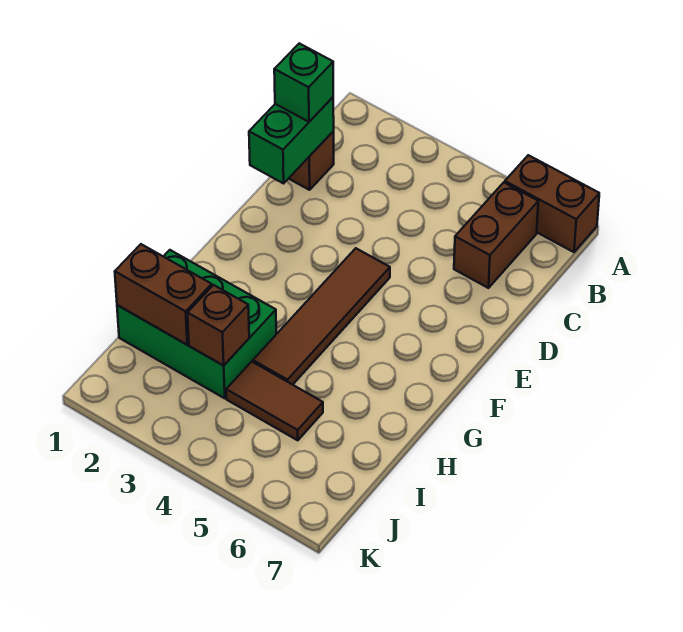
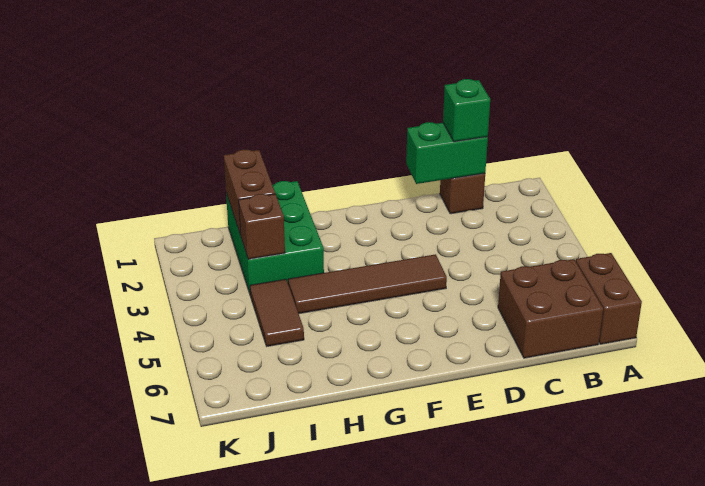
brown 1x2 brick [454,182,538,288] -> brown 2x2 brick [498,259,603,358]

